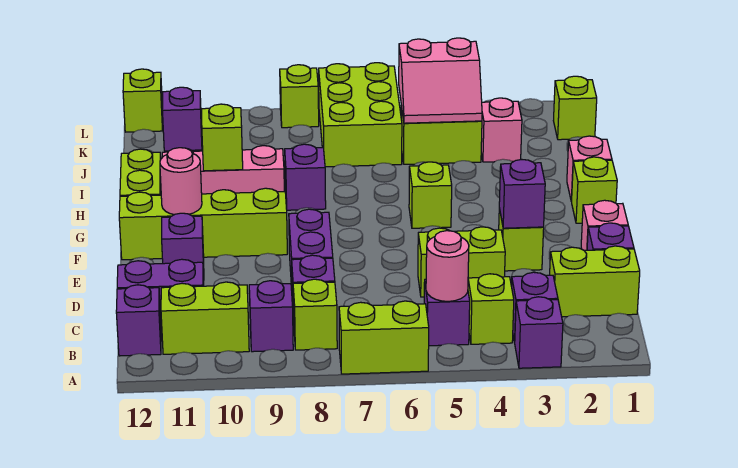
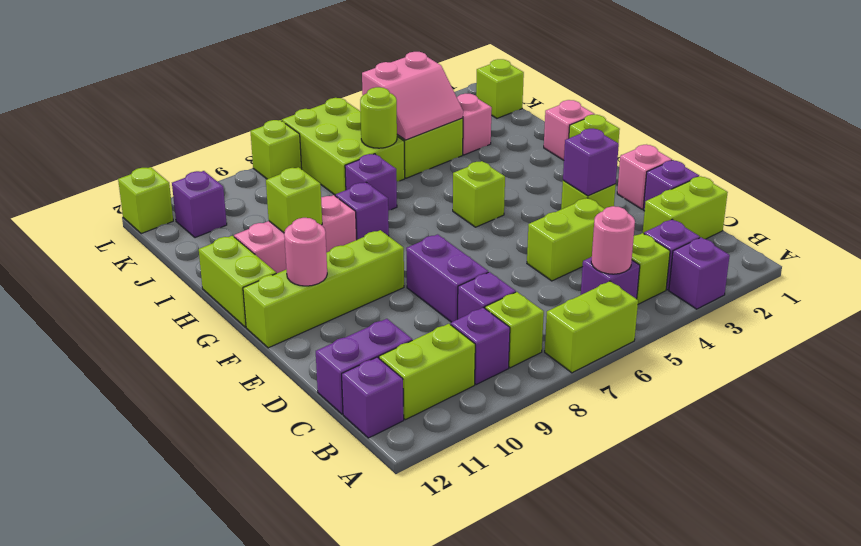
purple 1x1 brick [162,213,204,280] -> purple 1x1 brick moved to [345,154,397,210]
none -> lime 1x1 round brick [360,87,397,148]

